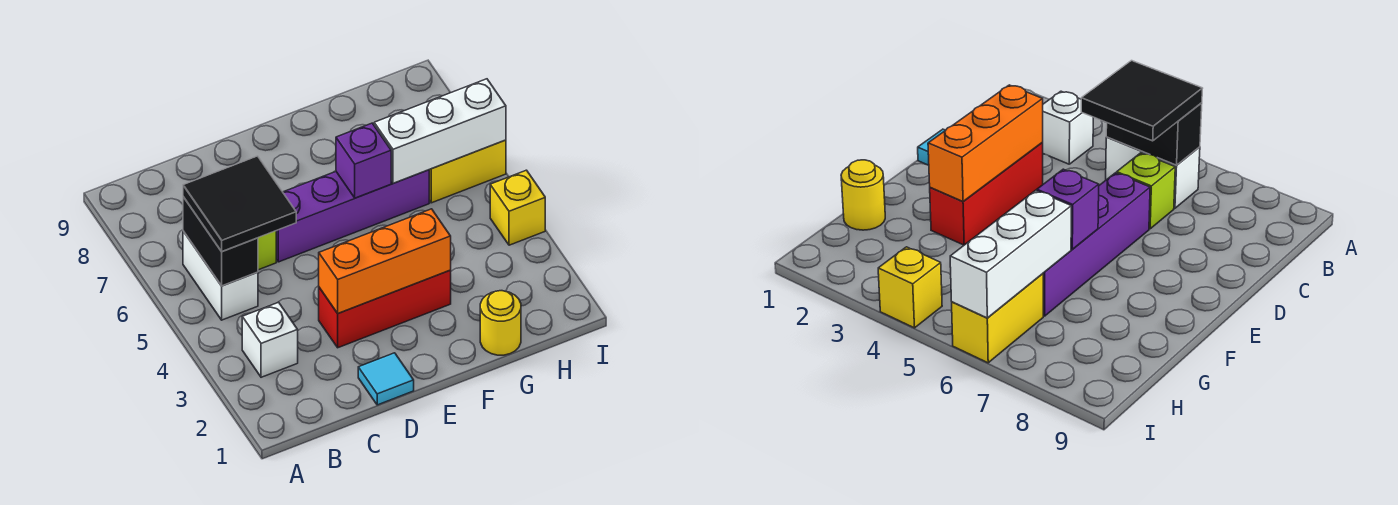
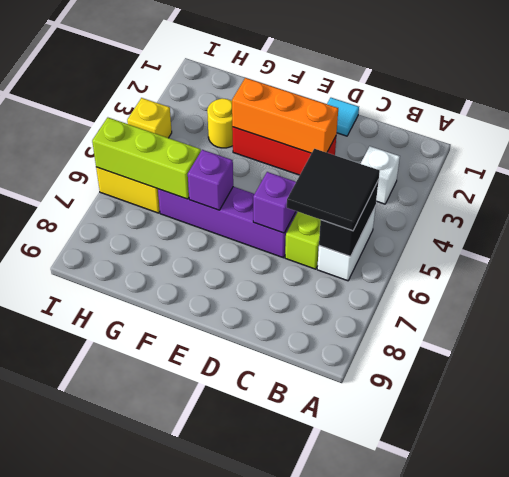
none -> purple 1x1 brick [253,172,296,233]
yellow 1x1 round brick [480,291,521,355] -> yellow 1x1 round brick moved to [207,98,233,148]
white 1x3 brick [374,79,506,183] -> lime 1x3 brick [92,118,201,199]

